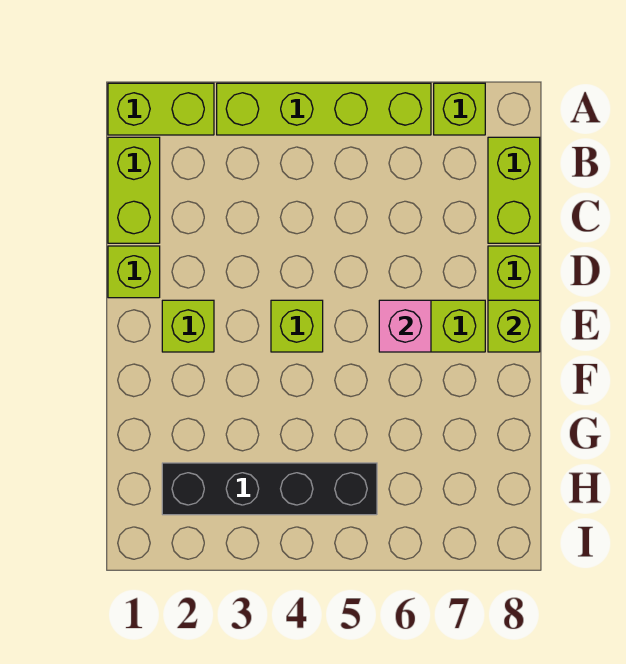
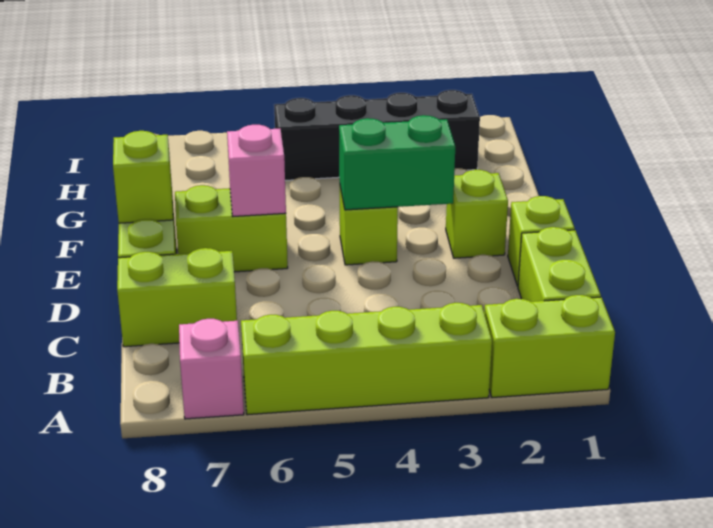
lime 1x1 brick [434,83,485,135] -> pink 1x1 brick [179,319,244,419]
lime 1x2 brick [488,137,540,243] -> lime 1x2 brick turned to [117,248,237,347]
none -> green 1x2 brick [339,115,455,210]

